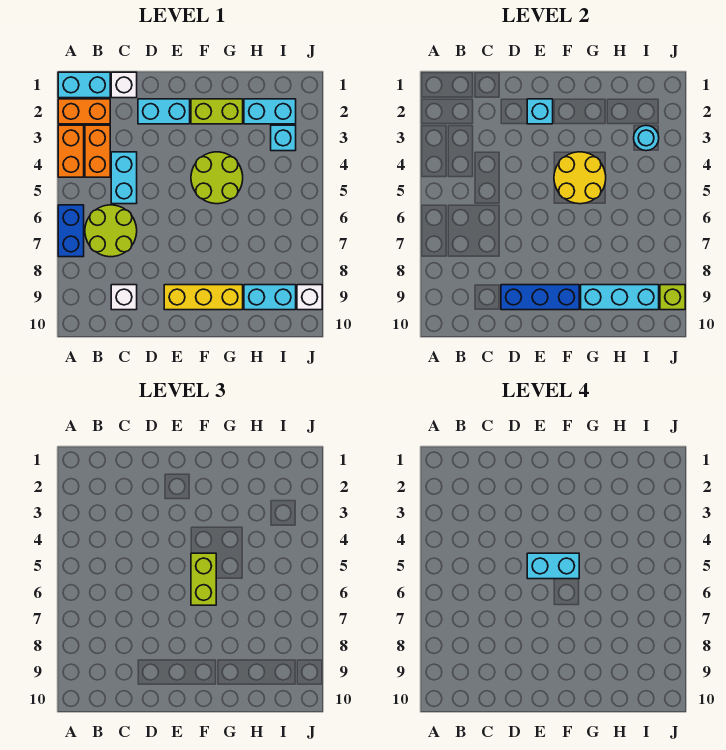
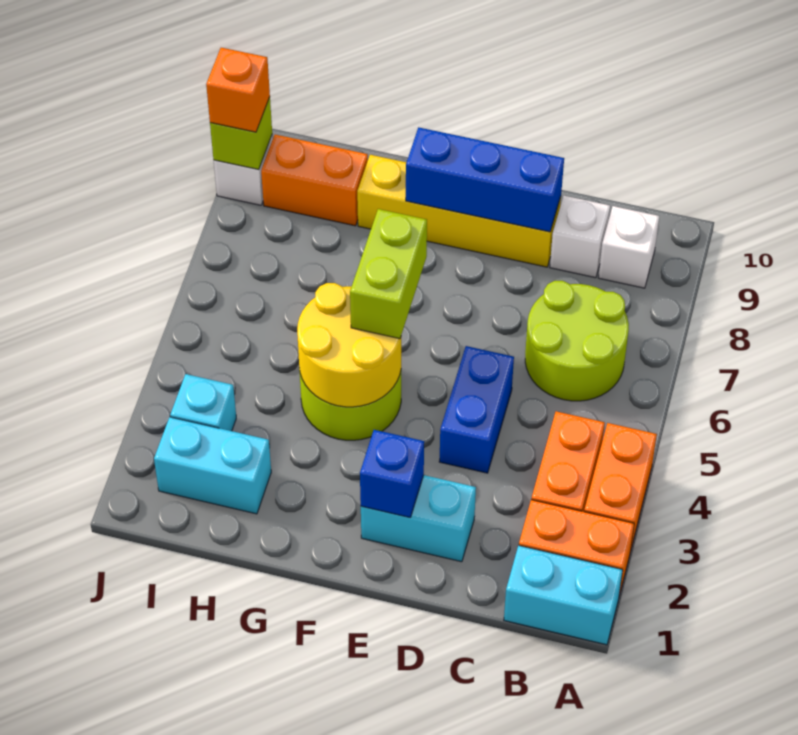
blue 1x2 brick [58,205,84,257] -> blue 1x2 brick moved to [439,346,514,473]
white 1x1 brick [111,72,137,98] -> white 1x1 brick moved to [598,206,659,288]
cyan 1x2 brick [111,152,137,204] -> none
cyan 1x1 brick [527,99,553,124] -> blue 1x1 brick [360,430,424,517]
cyan 1x2 brick [527,553,579,579] -> none
yellow 1x3 brick [164,285,243,310] -> yellow 1x4 brick [357,155,561,267]
lime 1x2 brick [191,99,243,124] -> none
cyan 1x3 brick [581,285,659,310] -> none
cyan 1x2 brick [244,285,296,310] -> orange 1x2 brick [261,135,368,226]
cyan 1x1 round brick [634,125,659,151] -> none
none -> orange 1x1 brick [206,48,270,132]

